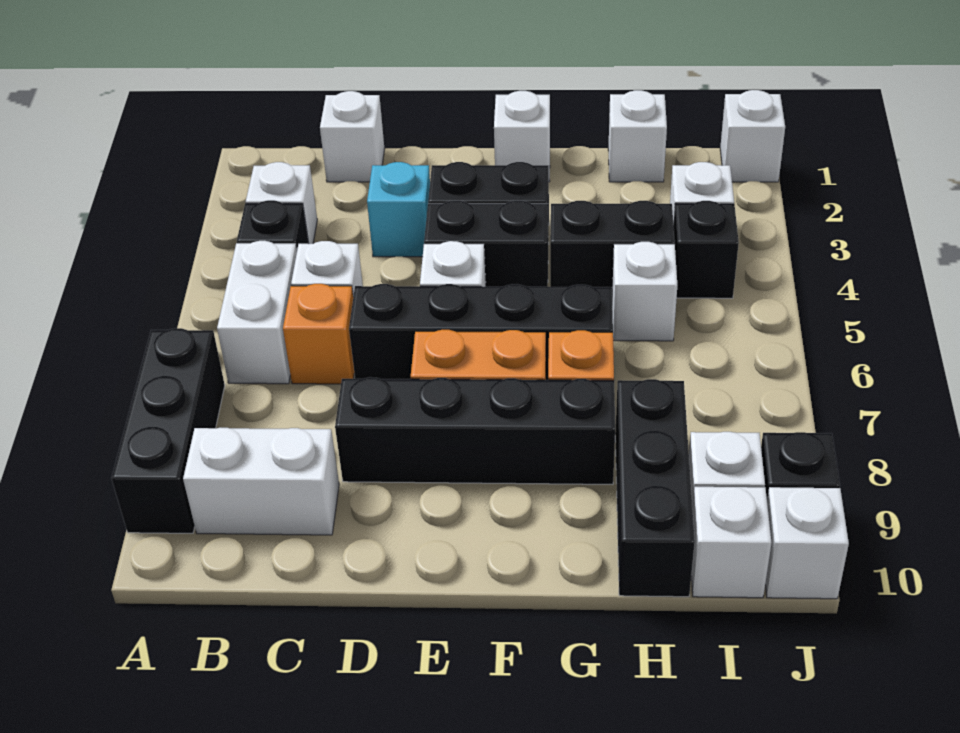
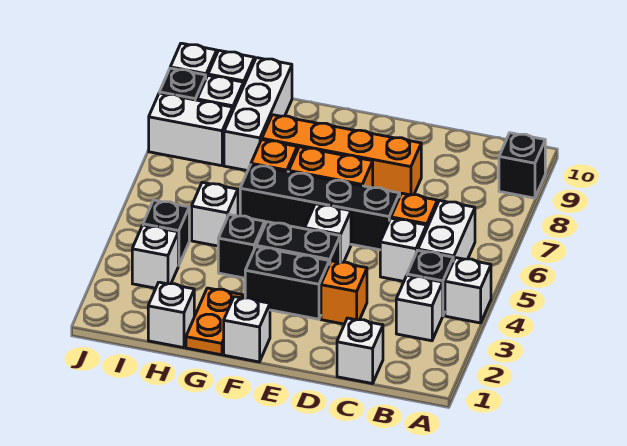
black 1x3 brick [112,328,225,533] -> black 1x1 brick [499,133,545,198]
white 1x2 brick [183,428,339,535] -> white 1x2 brick moved to [149,93,233,166]
cyan 1x1 brick [367,162,430,257] -> orange 1x1 brick [321,261,367,324]
black 1x4 brick [335,377,615,484] -> orange 1x4 brick [262,115,421,195]
none -> orange 1x2 plate [186,288,243,355]
black 1x2 brick [550,201,675,287] -> black 1x1 brick [218,215,265,278]
black 1x3 brick [615,379,695,597] -> white 1x3 brick [224,58,292,171]
white 1x1 brick [720,90,785,182] -> white 1x1 brick moved to [445,258,491,323]

